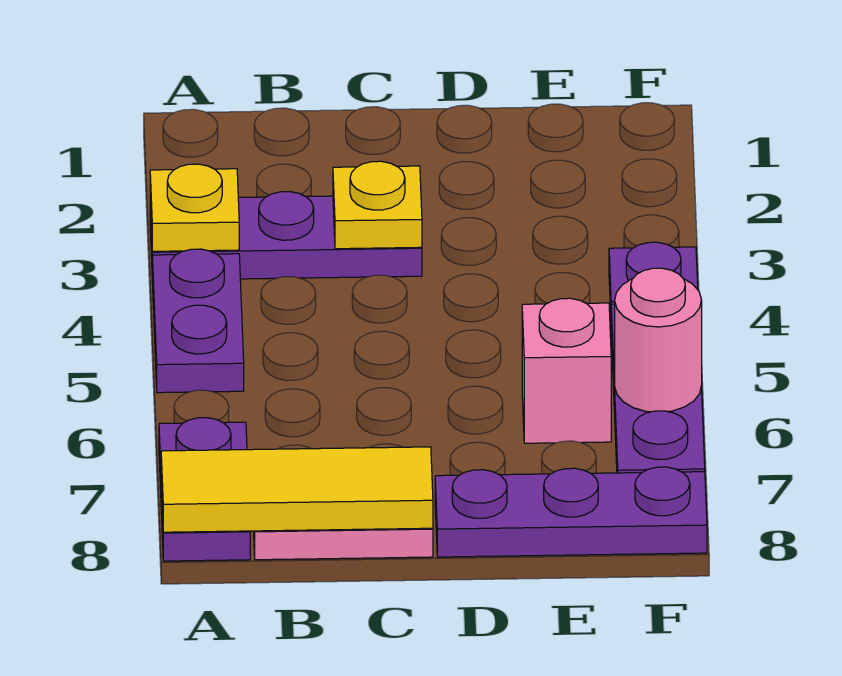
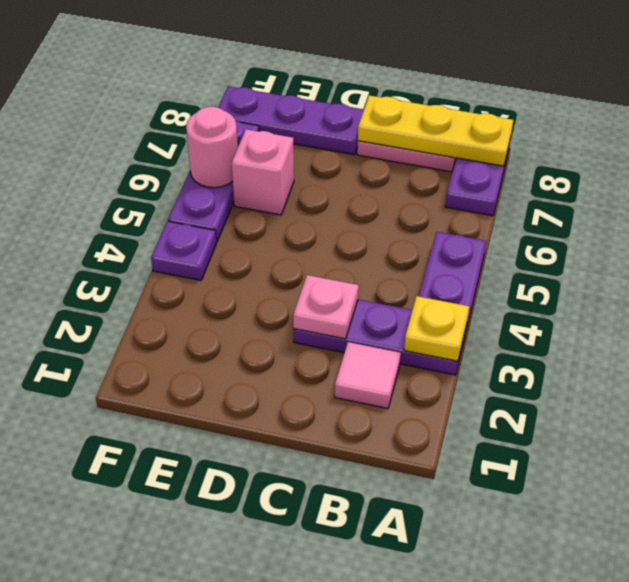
yellow 1x3 tile [161,447,433,532] -> yellow 1x3 plate [358,95,513,166]
none -> pink 1x1 tile [335,342,401,408]
yellow 1x1 plate [333,161,422,249] -> pink 1x1 plate [293,275,359,339]

